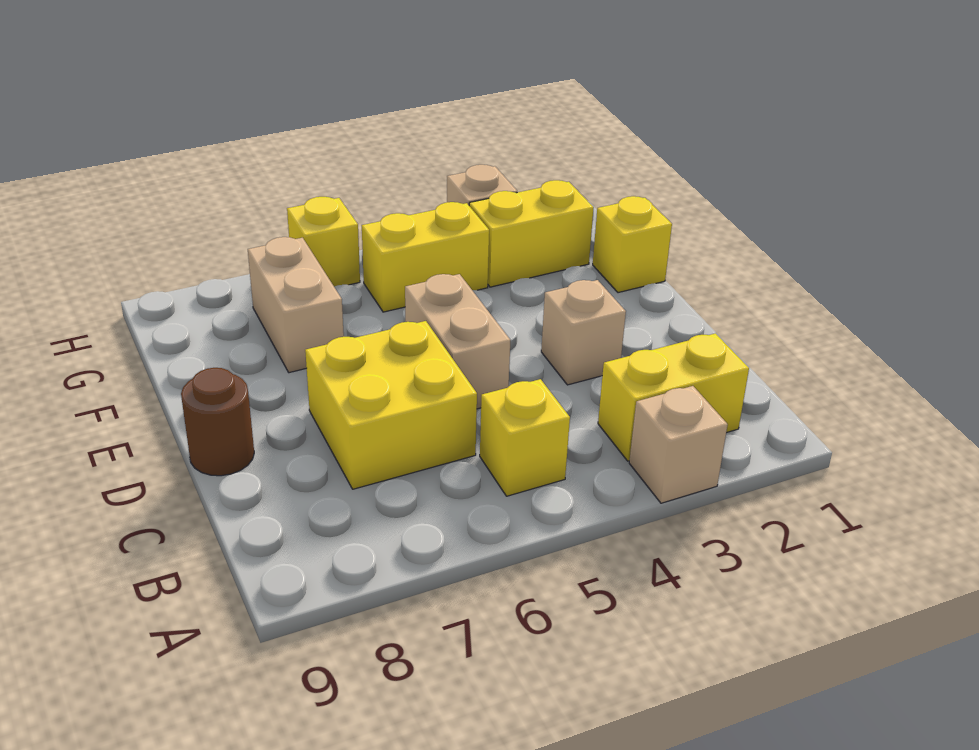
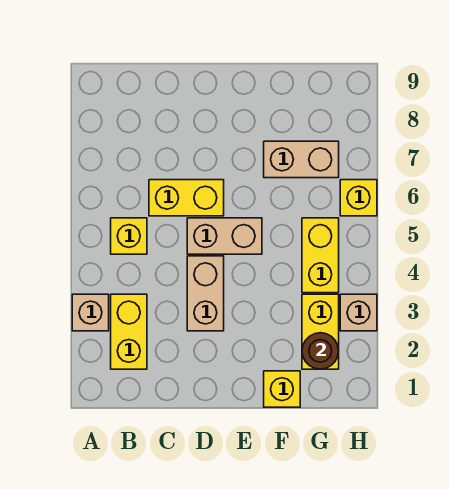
yellow 2x2 brick [305,321,477,489] -> yellow 1x2 brick [149,180,224,216]
tan 1x1 brick [541,280,626,385] -> tan 1x2 brick [187,256,224,331]
brown 1x1 round brick [181,368,254,476] -> brown 1x1 round brick moved to [302,333,339,369]

